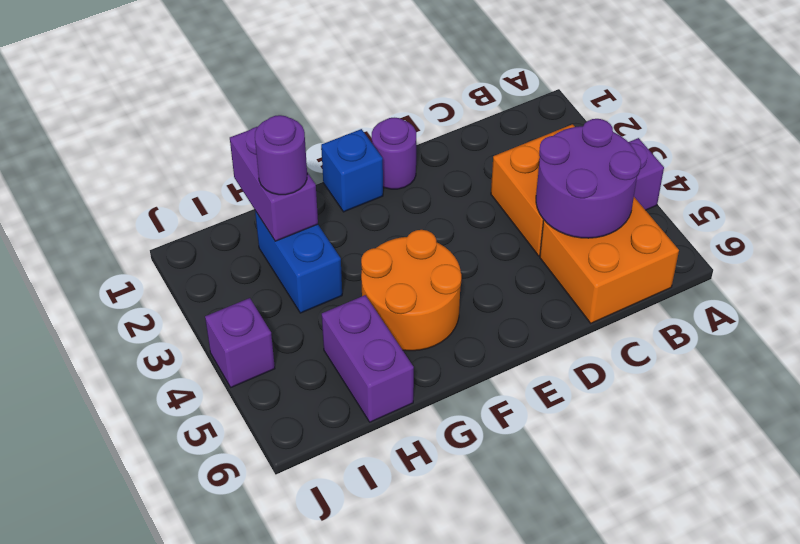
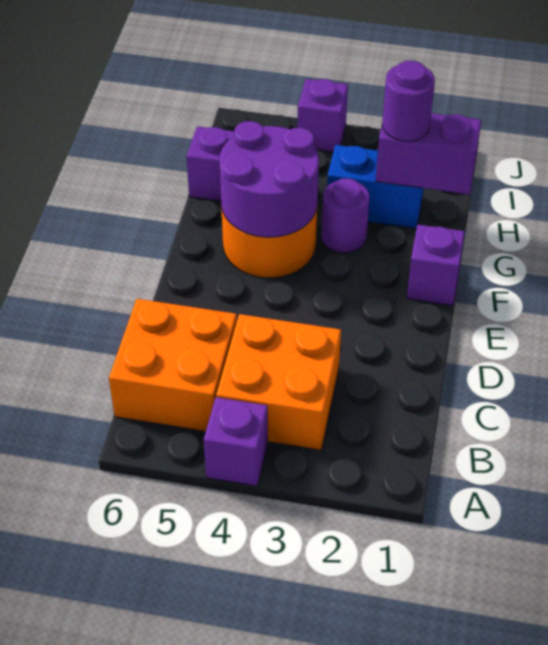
purple 2x2 round brick [536,119,641,238] -> purple 2x2 round brick moved to [220,121,319,237]
purple 1x1 round brick [372,118,416,189] -> purple 1x1 round brick moved to [322,178,369,253]
blue 1x1 brick [321,129,383,212] -> purple 1x1 brick [407,225,465,306]

